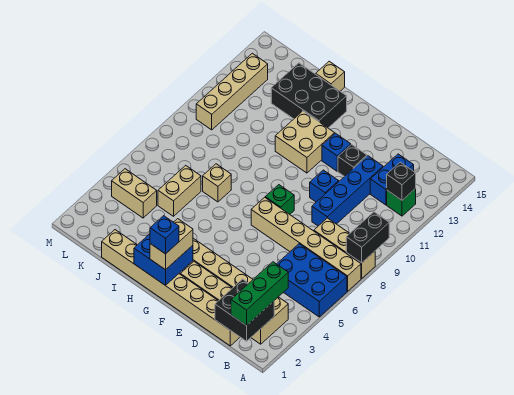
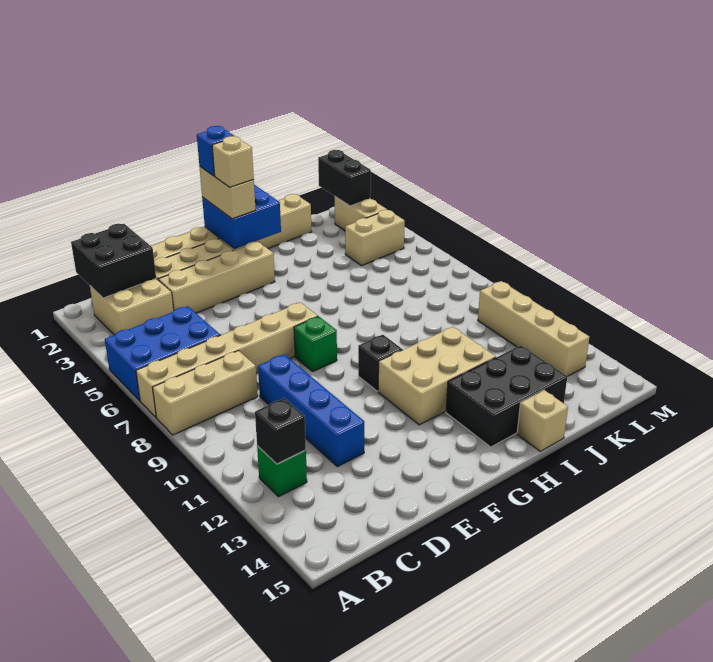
black 1x2 brick [346,212,389,263] -> black 1x2 brick moved to [318,150,371,206]
green 1x3 brick [231,262,288,326] -> none
blue 1x2 brick [370,154,414,205] -> none
blue 1x1 brick [310,170,339,202] -> none
black 1x1 brick [338,145,367,177] -> black 1x1 brick moved to [358,335,402,391]
blue 1x1 brick [322,133,351,171] -> none
tan 2x2 brick [275,111,335,173] -> tan 2x3 brick [378,327,496,425]
tan 1x1 brick [203,164,231,202] -> tan 1x1 brick moved to [212,136,254,187]
tan 1x2 brick [158,165,201,216] -> tan 1x2 brick moved to [335,197,387,231]

